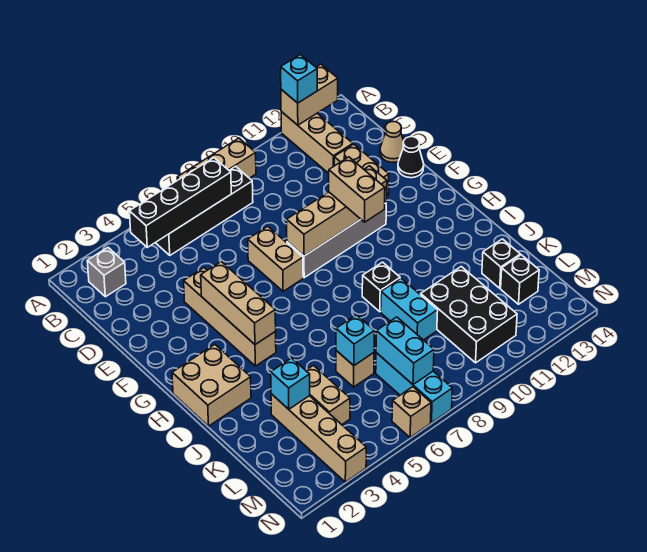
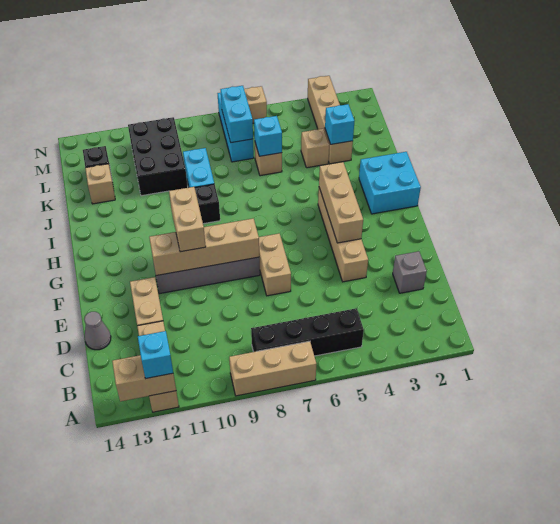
grey 1x1 brick [87,248,126,297] -> grey 1x1 brick moved to [393,251,427,293]
black 1x4 brick [129,158,231,247] -> none
tan 1x1 cone [380,122,404,162] -> grey 1x1 cone [84,312,111,350]
black 1x1 cone [398,137,424,178] -> none
tan 2x2 brick [172,344,251,426] -> cyan 2x2 brick [359,152,421,214]
tan 1x2 brick [306,365,350,425] -> tan 1x1 brick [301,129,329,168]
black 1x1 brick [482,239,520,288] -> tan 1x1 brick [85,164,115,204]

